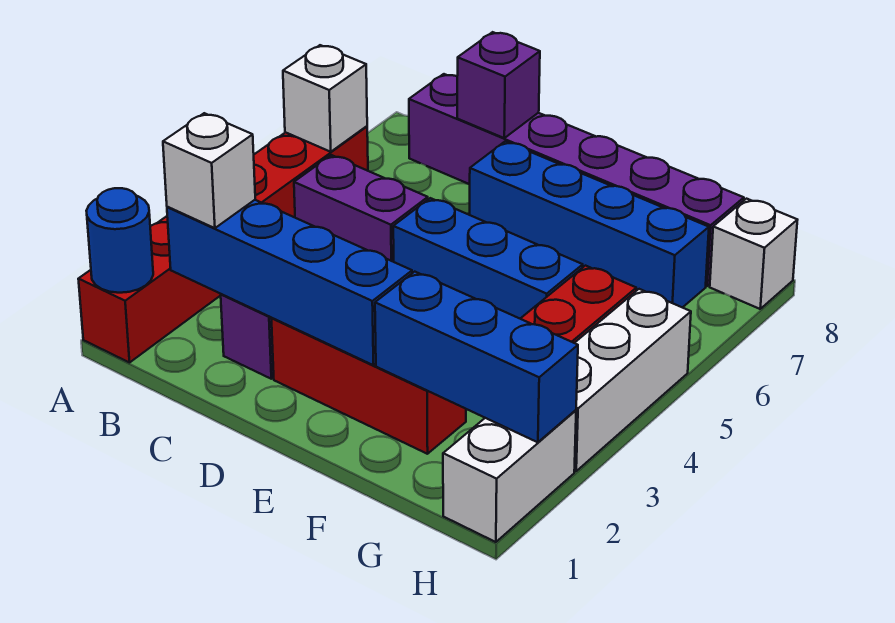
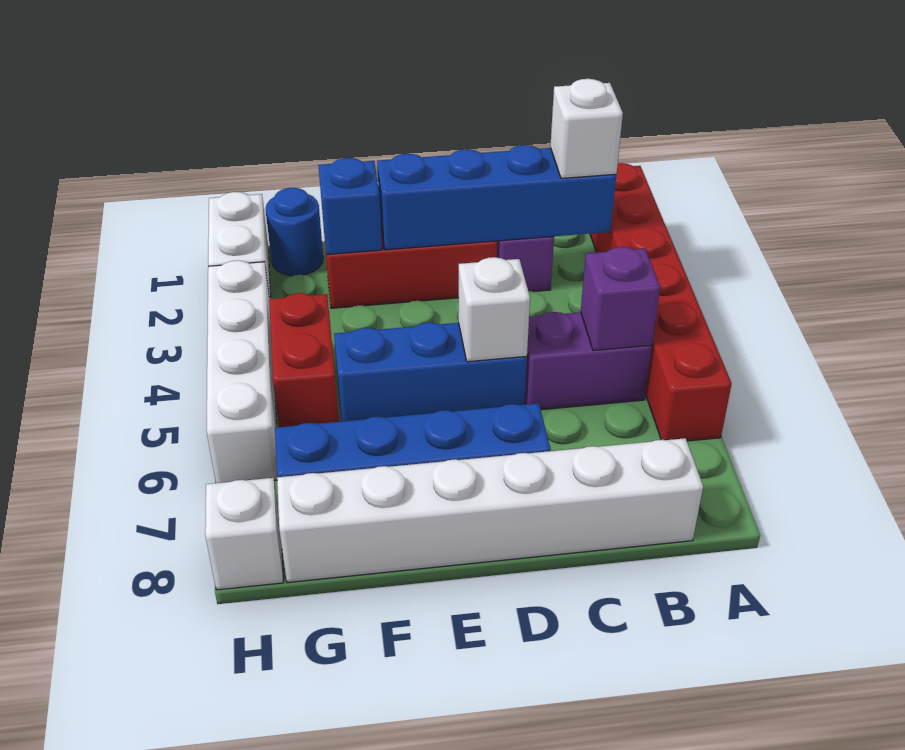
blue 1x1 round brick [86,188,153,293] -> blue 1x1 round brick moved to [265,188,323,276]
white 1x1 brick [283,45,367,152] -> white 1x1 brick moved to [458,257,530,362]
purple 1x6 brick [409,74,744,286] -> white 1x6 brick [277,438,703,583]
purple 1x1 brick [457,32,540,138] -> purple 1x1 brick moved to [581,247,660,351]
blue 1x3 brick [375,272,578,442] -> blue 1x1 brick [318,158,382,255]
white 1x3 brick [574,289,691,471] -> white 1x4 brick [206,260,277,483]

